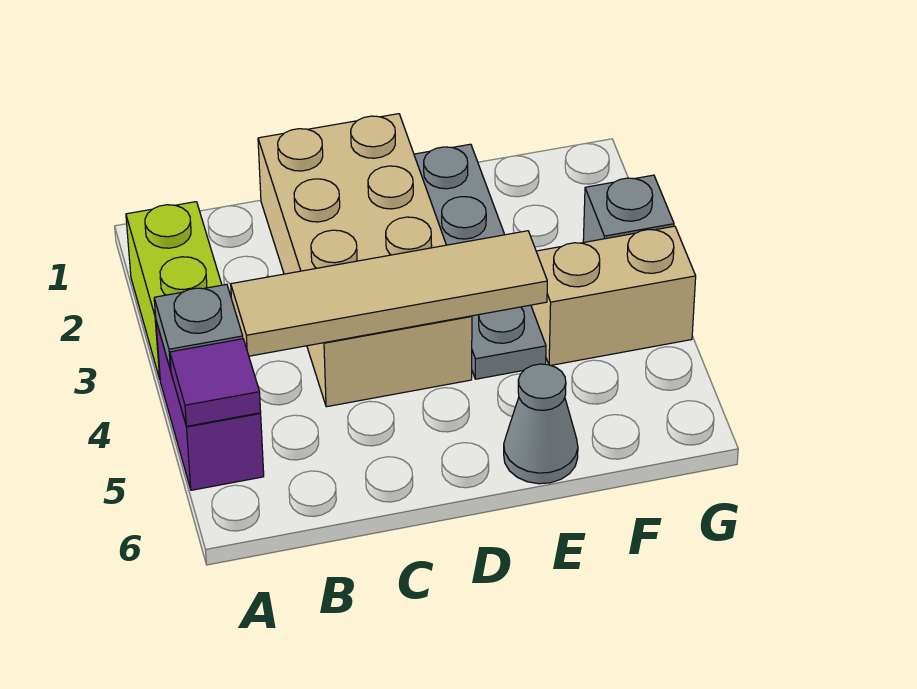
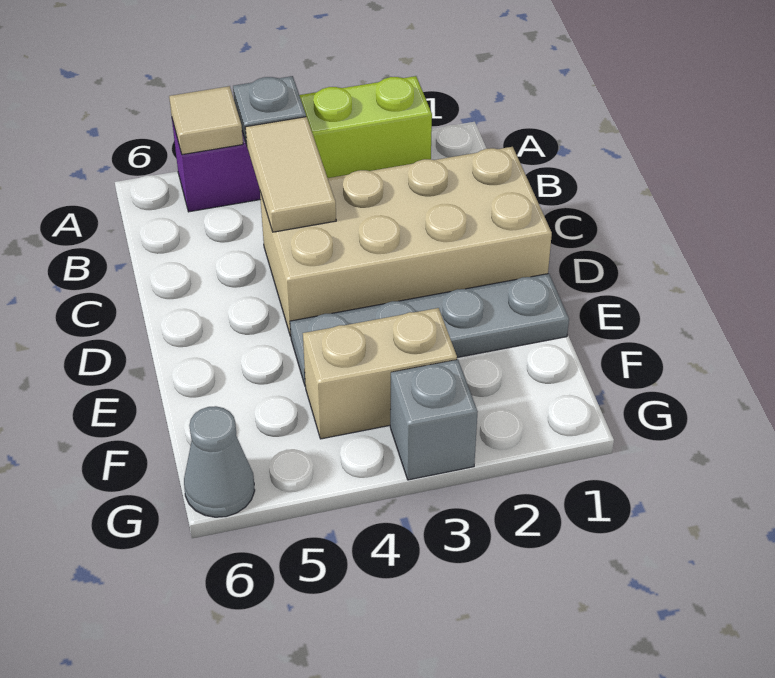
purple 1x1 tile [170,339,261,426] -> tan 1x1 tile [169,86,243,155]
tan 1x4 tile [231,231,547,356] -> tan 1x2 tile [245,117,336,232]
grey 1x1 cone [504,364,578,484] -> grey 1x1 cone moved to [184,406,255,517]
tan 1x2 brick [531,226,696,365] -> tan 1x2 brick turned to [303,308,457,439]

